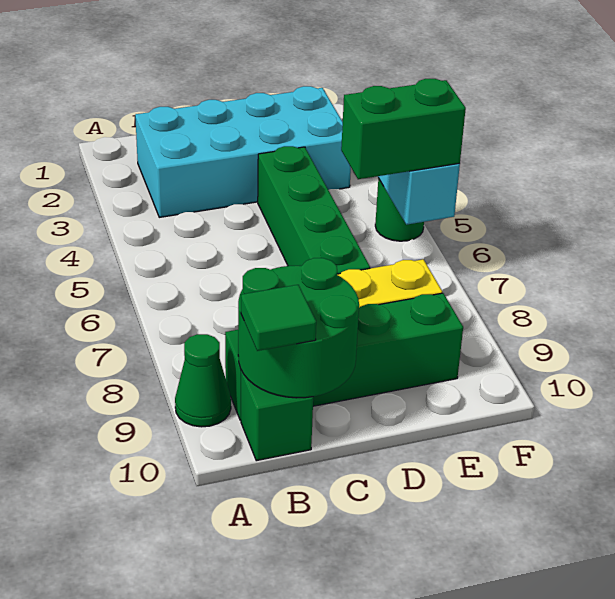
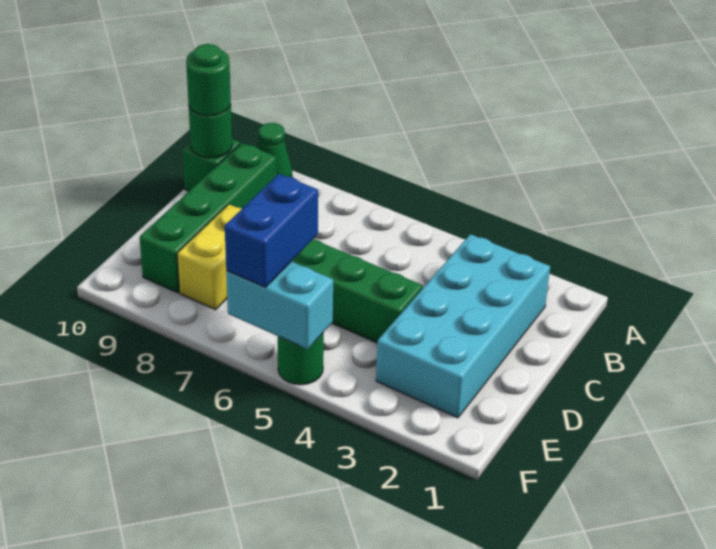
green 2x2 round brick [238,258,359,398] -> green 1x1 round brick [189,104,232,158]
green 1x1 tile [241,285,316,351] -> green 1x1 round brick [186,44,231,116]
green 1x2 brick [341,79,466,179] -> blue 1x2 brick [225,174,318,287]

